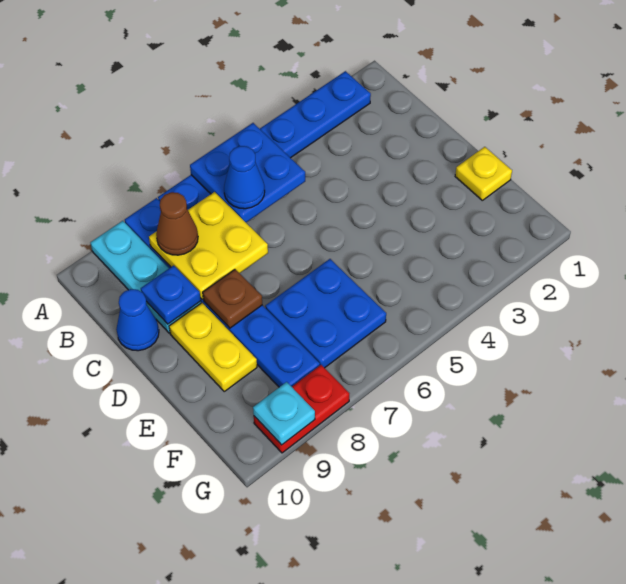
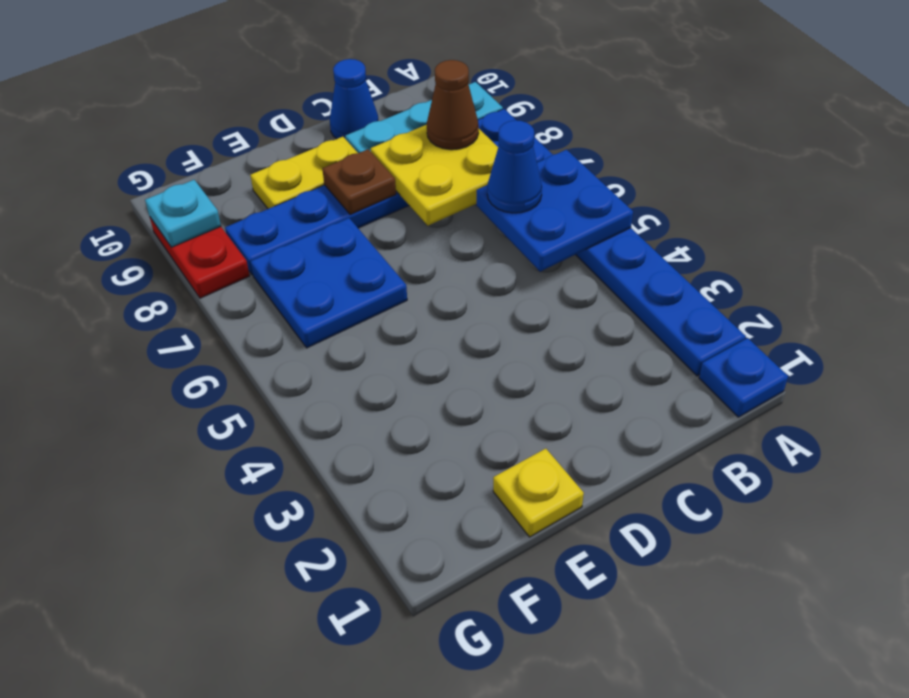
blue 1x1 plate [141,265,201,324] -> blue 1x1 plate moved to [699,338,788,417]

